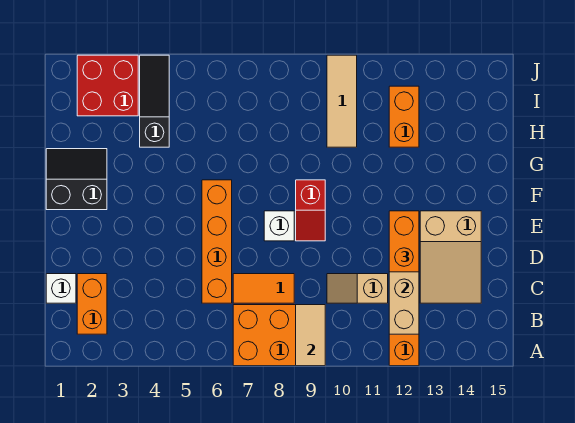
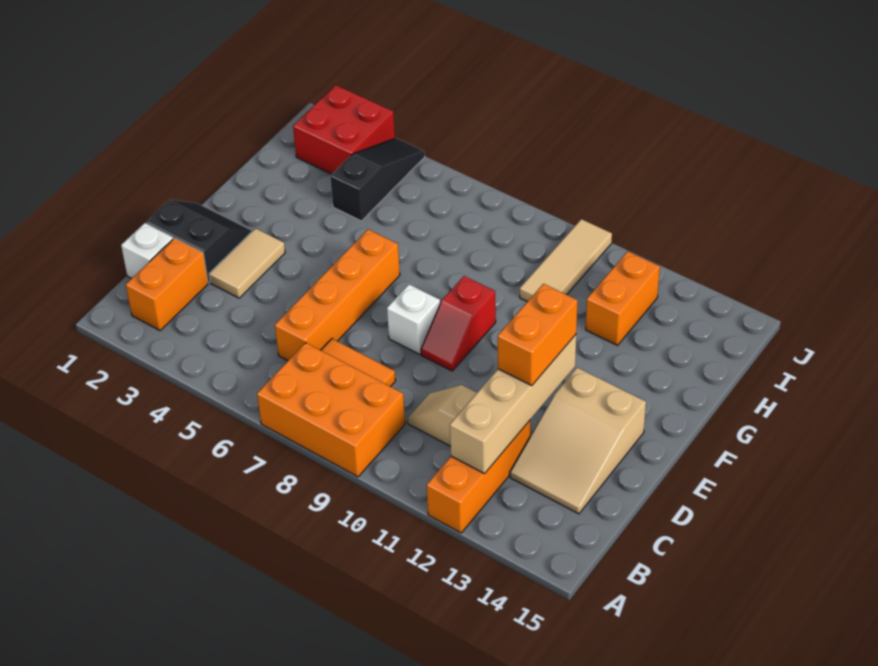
tan 1x2 tile [296,305,325,366] -> tan 1x2 tile moved to [209,228,285,298]
black 2x2 slope [46,149,107,210] -> black 2x2 slope moved to [146,199,252,282]

